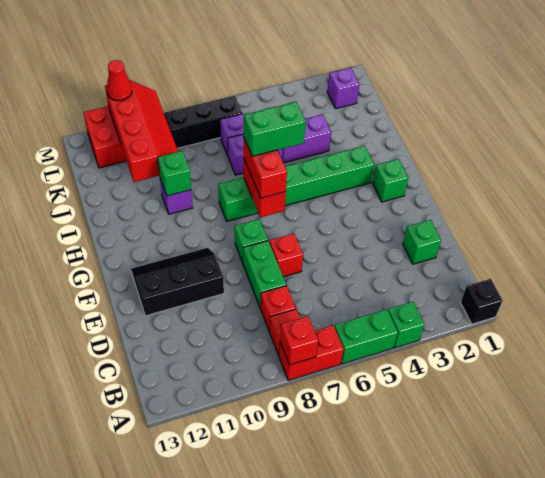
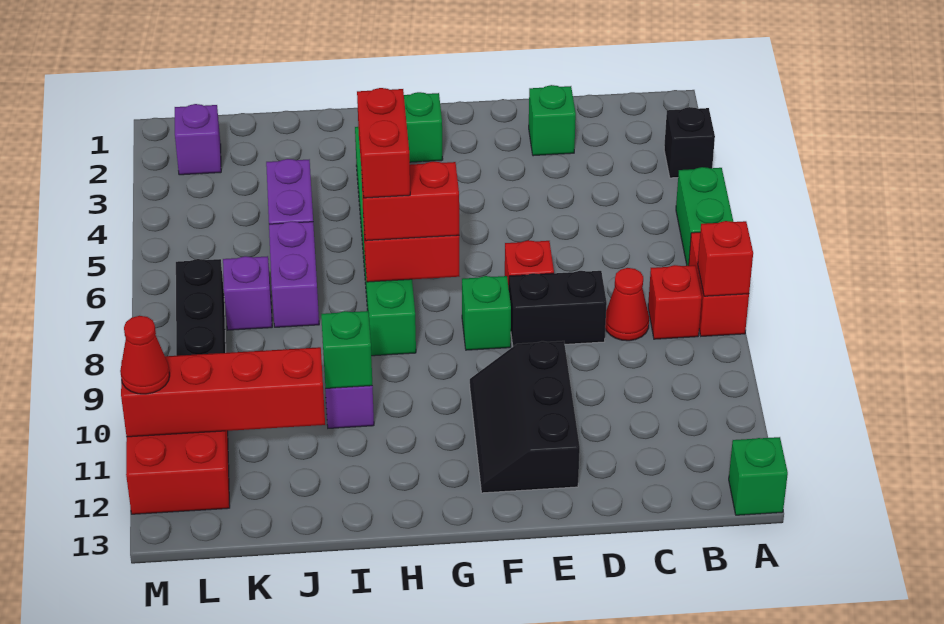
black 1x1 brick [461,279,503,324] -> black 1x1 brick moved to [664,107,715,178]
green 1x1 brick [388,302,424,348] -> green 1x1 brick moved to [729,437,788,515]
red 1x1 brick [261,286,296,331] -> red 1x1 cone [605,268,649,341]
green 1x2 brick [243,241,286,308] -> black 1x2 brick [509,271,607,346]
green 1x2 brick [244,102,306,156] -> red 1x2 brick [357,88,410,198]

